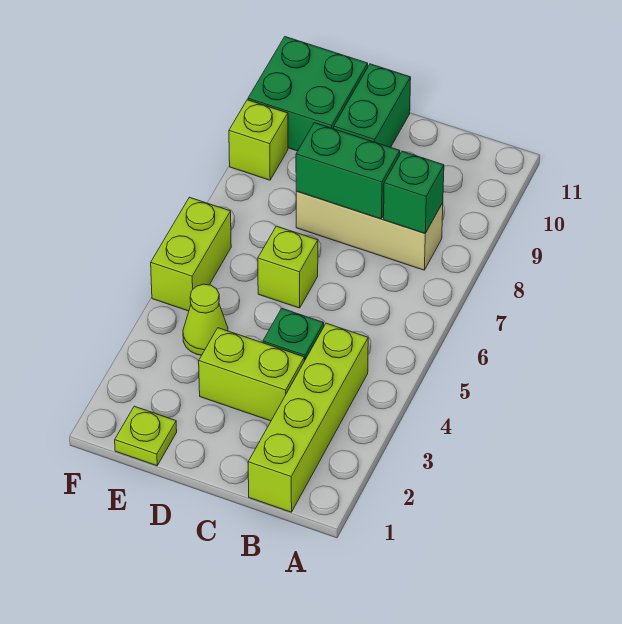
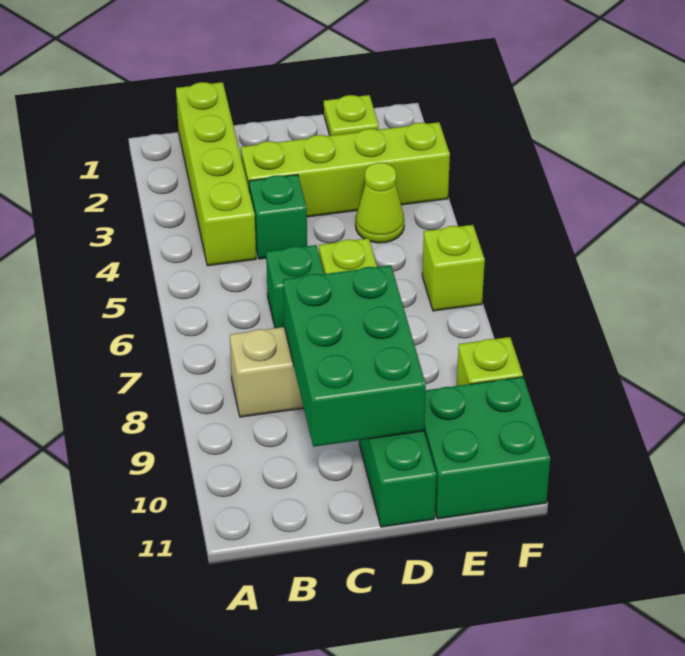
green 1x1 brick [384,151,444,233] -> green 1x1 brick moved to [266,245,324,328]
lime 1x2 brick [199,328,304,421] -> lime 1x4 brick [241,122,450,217]
green 1x2 brick [296,123,400,219] -> green 2x3 brick [283,265,426,447]
lime 1x2 brick [151,197,231,311] -> lime 1x1 brick [422,225,485,311]

